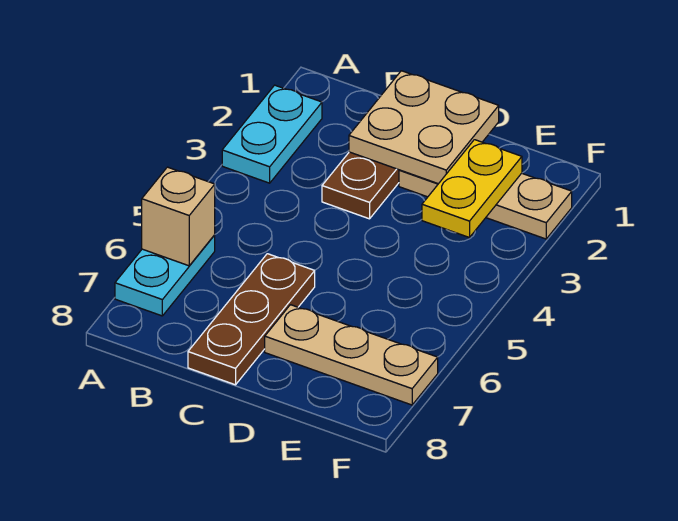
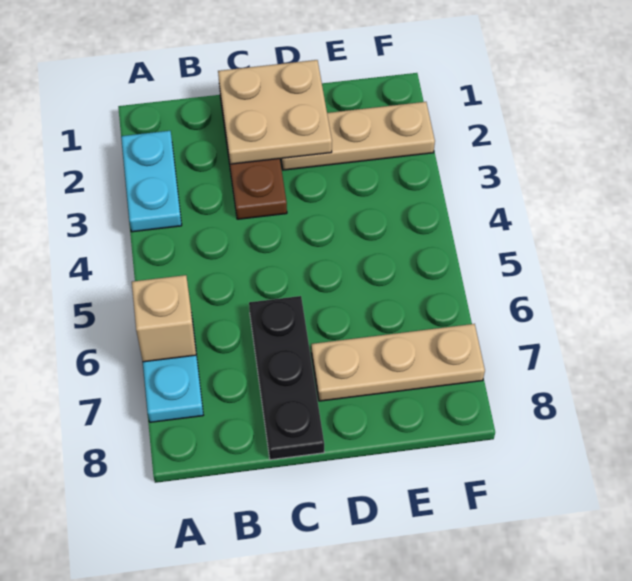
brown 1x3 plate [188,254,315,385] -> black 1x3 plate [249,296,324,460]
yellow 1x2 plate [422,140,522,238] -> none

